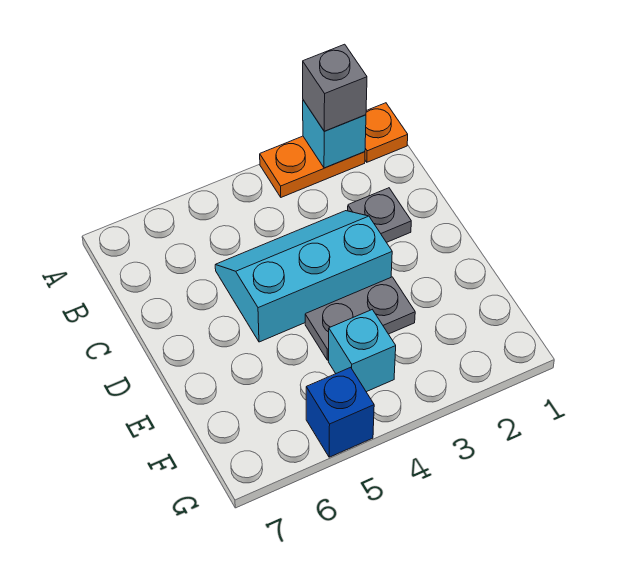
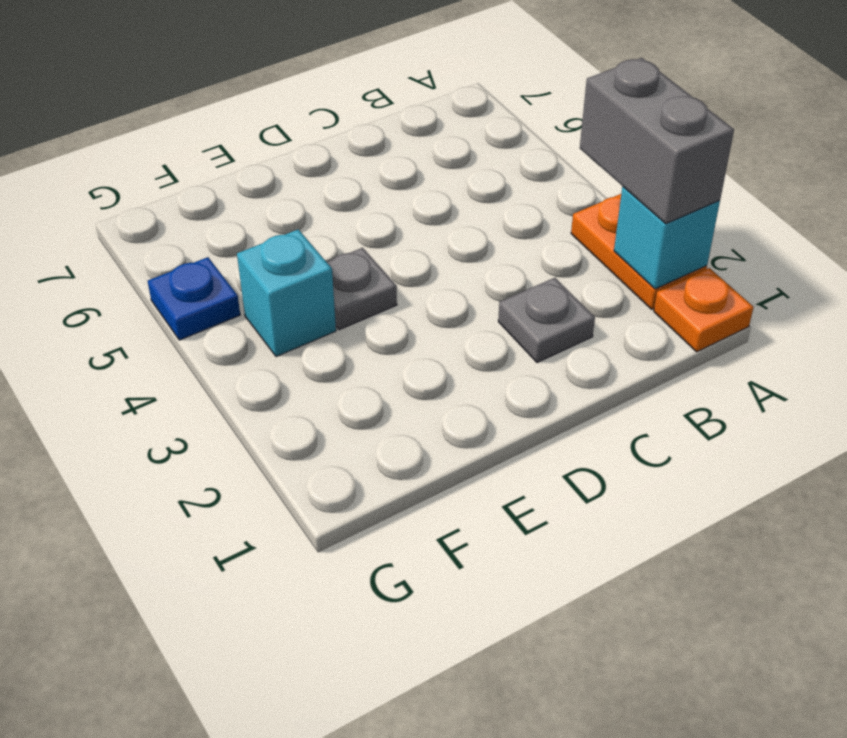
grey 1x1 brick [303,44,367,131] -> grey 1x2 brick [580,58,734,224]
cyan 2x3 slope [215,211,392,342] -> none
grey 1x2 plate [305,277,415,360] -> grey 1x1 plate [327,248,397,330]
blue 1x1 brick [306,367,374,457] -> blue 1x1 plate [148,257,240,340]

